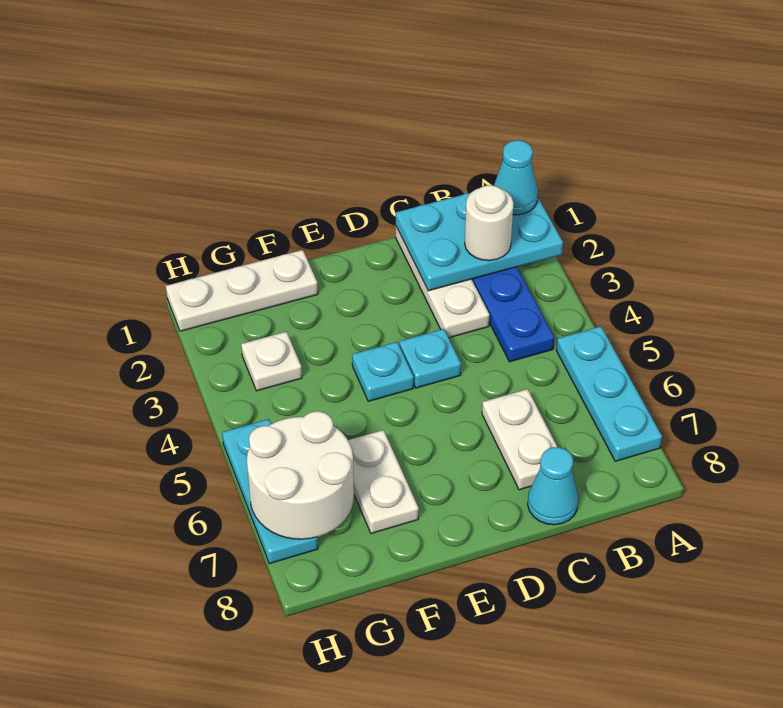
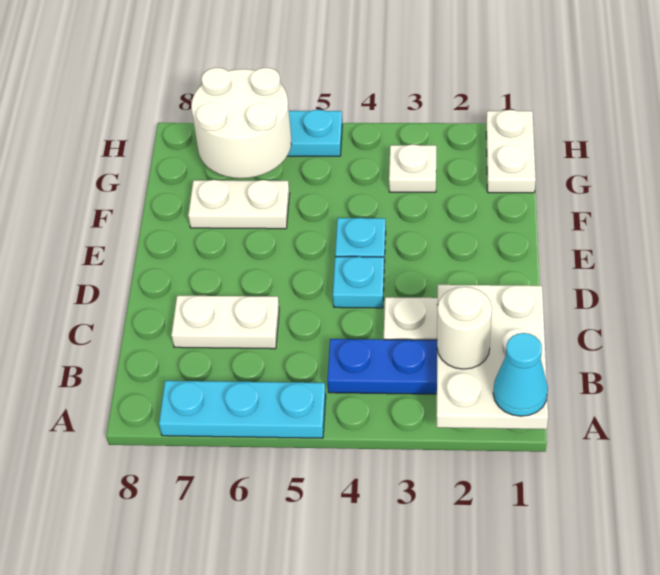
cyan 2x3 plate [396,193,563,291] -> white 2x3 plate [437,285,548,429]
cyan 1x1 cone [528,447,578,525] -> none
white 1x3 plate [166,250,318,331] -> white 1x2 plate [486,110,536,193]

